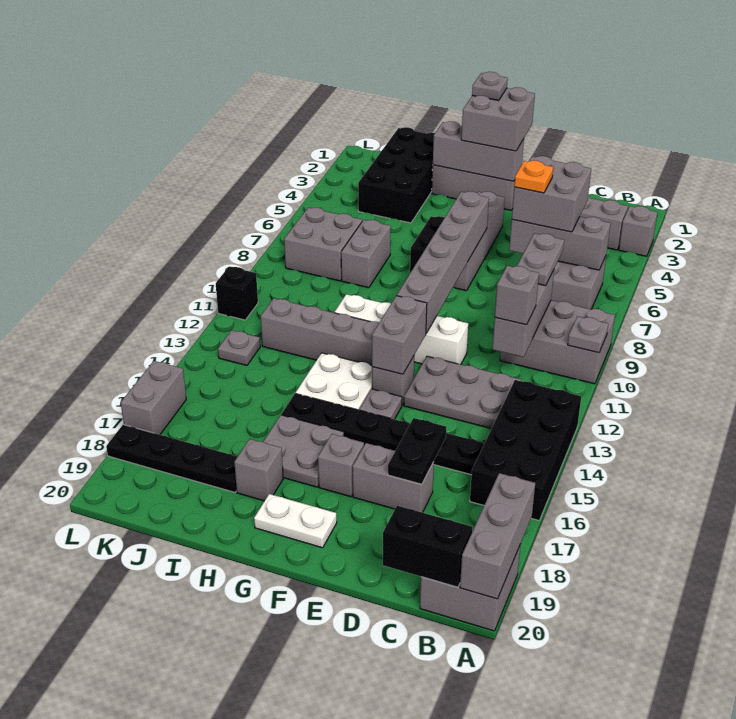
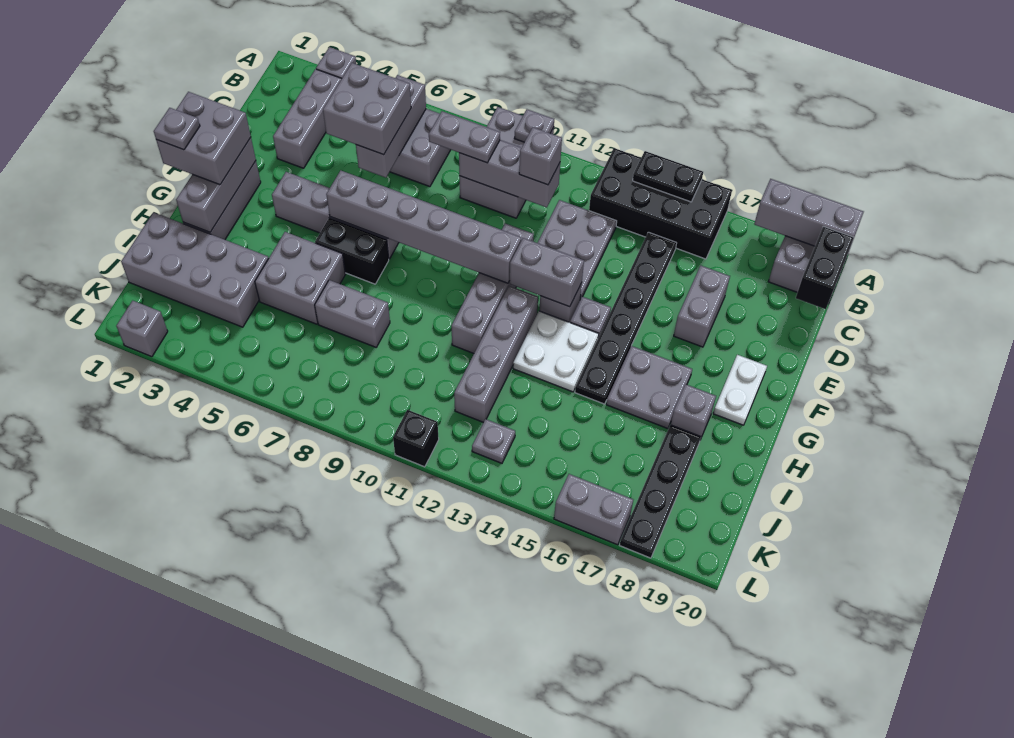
orange 1x1 plate [514,161,553,193] -> none
black 1x2 plate [388,418,446,484] -> black 1x2 plate moved to [633,151,703,202]
white 1x4 brick [334,294,468,364] -> grey 1x4 brick [451,223,534,353]
grey 1x1 brick [318,434,364,497] -> grey 1x1 brick moved to [116,301,168,357]
black 2x4 brick [358,127,435,223] -> grey 2x4 brick [121,212,269,327]
grey 2x2 brick [284,208,362,281] -> grey 2x2 brick moved to [255,232,346,324]

